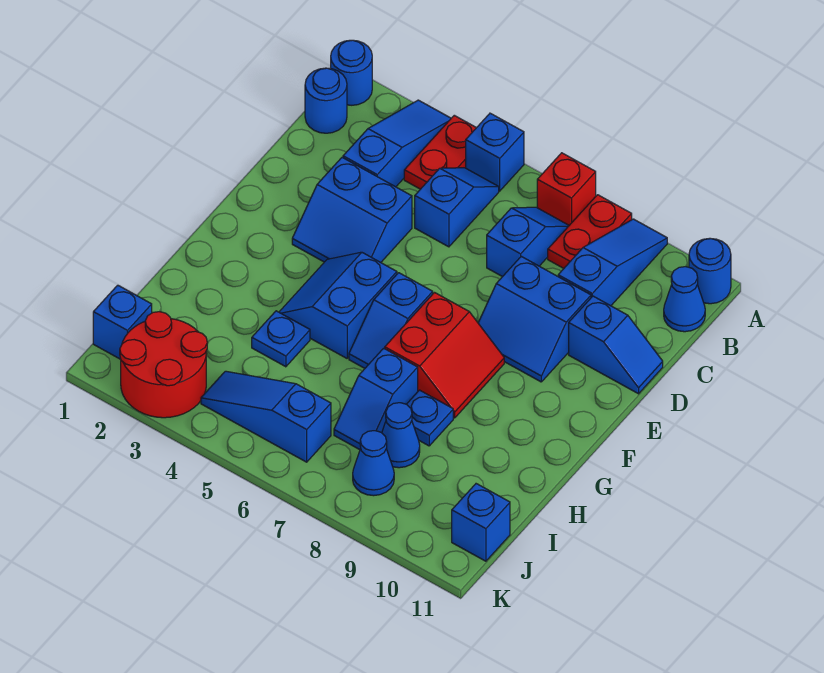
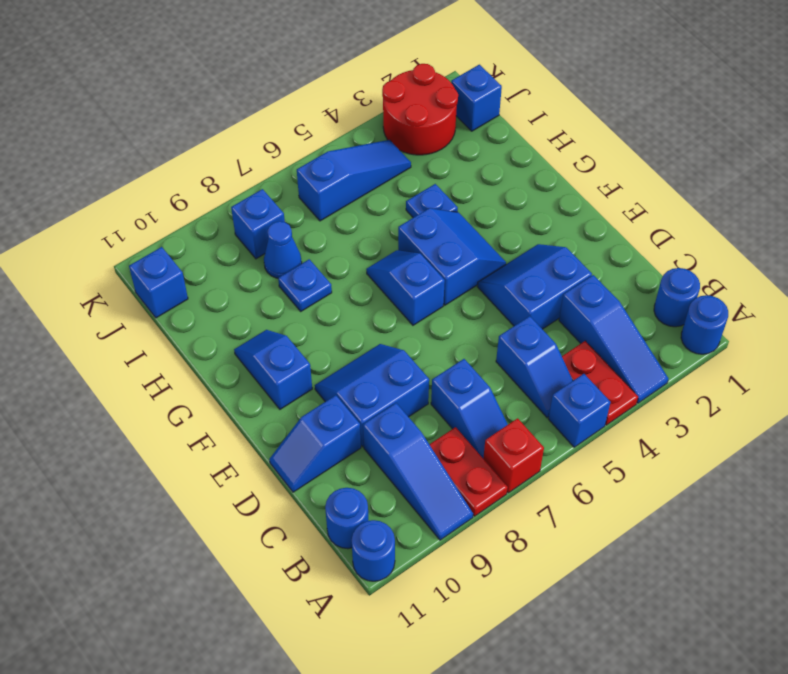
blue 1x1 cone [664,267,705,332] -> blue 1x1 round brick [325,488,369,549]
red 2x2 slope [385,293,504,418] -> none
blue 1x2 slope [334,348,418,450] -> blue 1x2 slope moved to [234,330,312,409]
blue 1x1 cone [353,431,394,496] -> blue 1x1 brick [231,189,285,259]

